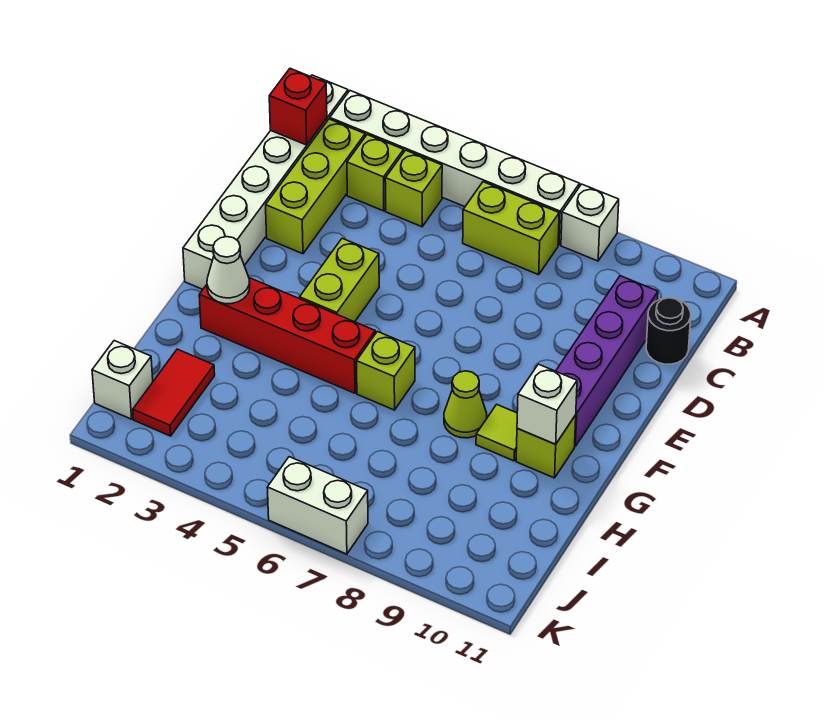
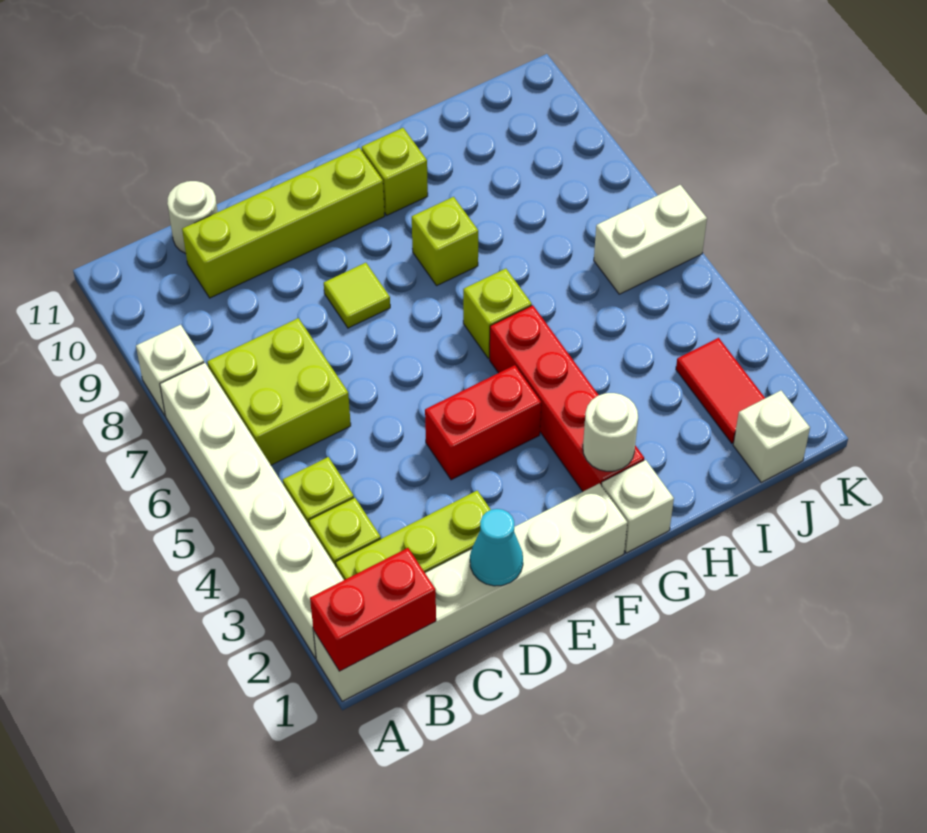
red 1x1 brick [269,69,327,145] -> red 1x2 brick [310,548,436,671]
lime 1x2 brick [463,182,559,275] -> lime 2x2 brick [207,318,351,465]
purple 1x4 brick [556,276,658,446] -> lime 1x4 brick [182,148,385,298]
black 1x1 round brick [646,298,691,364] -> white 1x1 round brick [167,181,218,254]
none -> cyan 1x1 cone [470,509,523,586]
lime 1x2 brick [300,238,379,322] -> red 1x2 brick [425,365,541,480]
white 1x1 cone [207,237,250,304] -> white 1x1 round brick [583,393,638,471]
lime 1x1 cone [444,371,487,438] -> lime 1x1 brick [412,197,478,285]
lime 1x1 tile [476,404,517,461] -> lime 1x1 tile moved to [324,263,390,328]
white 1x1 brick [517,364,577,444] -> white 1x1 brick moved to [602,460,674,553]
red 1x2 tile [133,349,215,436] -> red 1x2 tile turned to [676,338,765,443]
white 1x2 brick [267,457,368,554] -> white 1x2 brick turned to [594,185,707,294]

